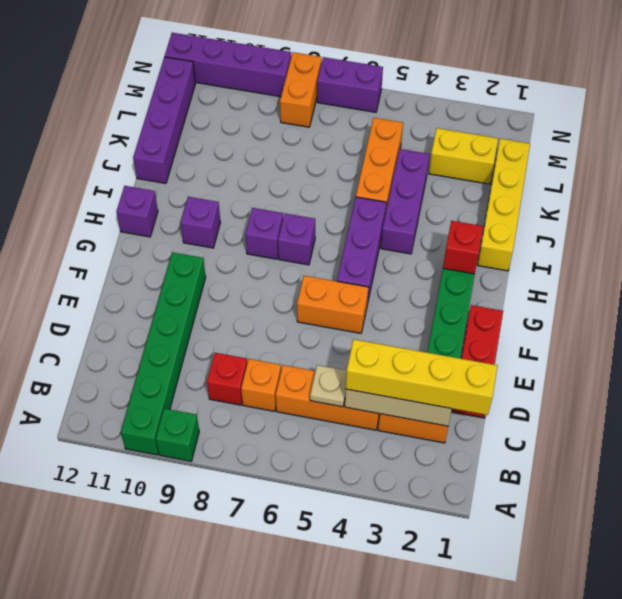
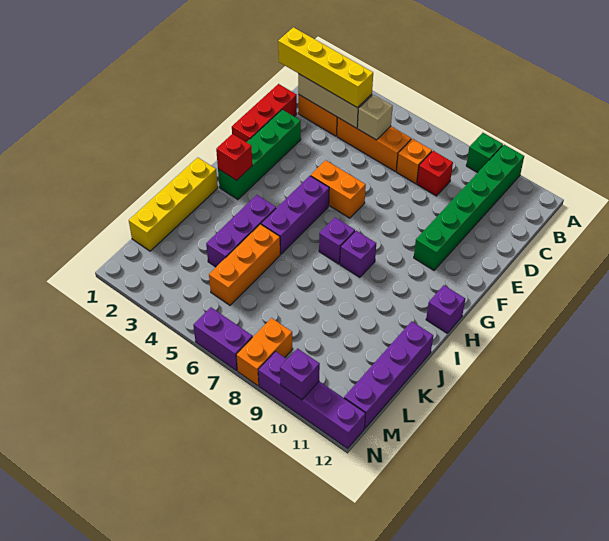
tan 1x1 plate [310,365,347,407] -> tan 1x1 brick [357,95,393,140]
purple 1x1 brick [181,197,220,248] -> purple 1x1 brick moved to [280,348,320,400]
yellow 1x2 brick [429,128,498,184] -> none

